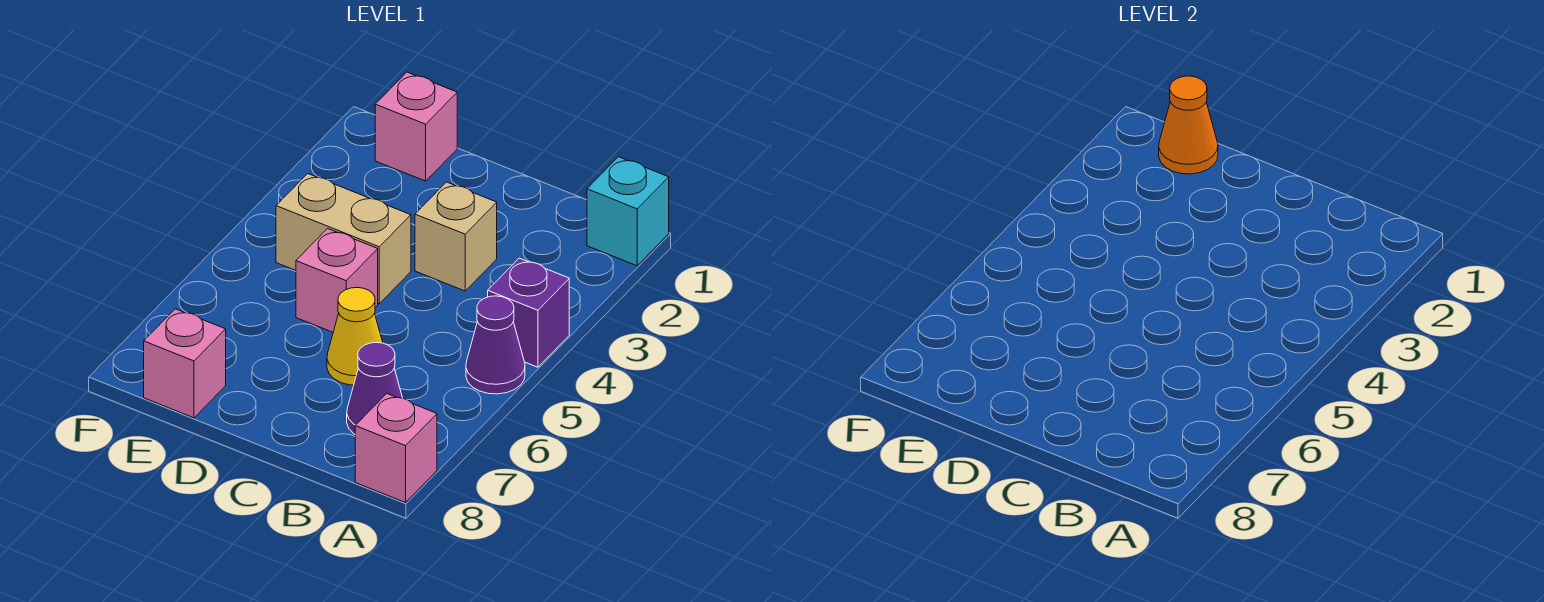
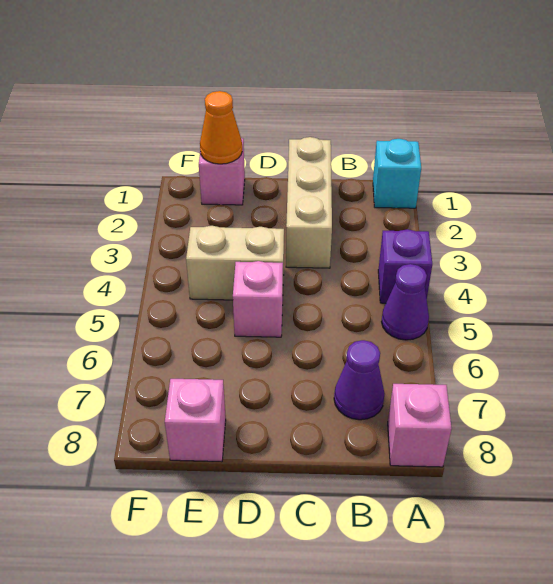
tan 1x1 brick [415,182,497,291] -> tan 1x3 brick [286,137,332,268]
yellow 1x1 cone [327,288,383,385] -> none

